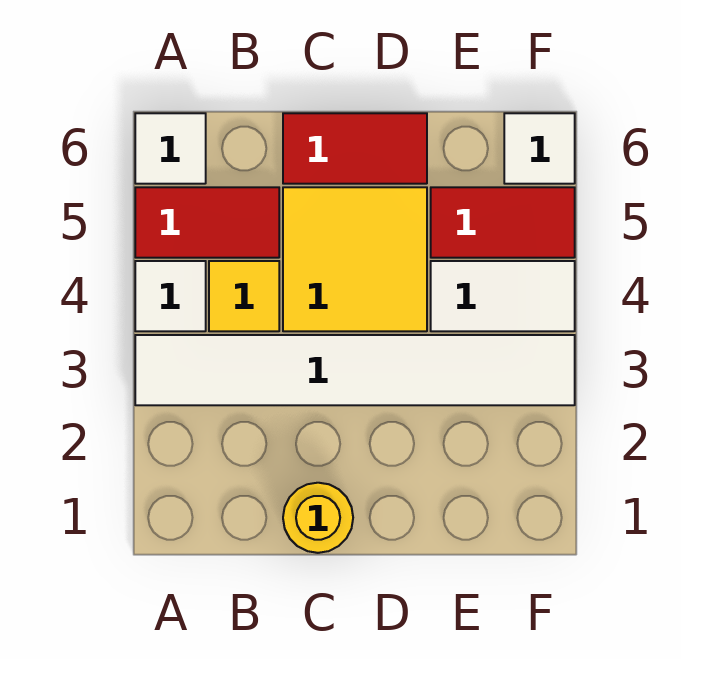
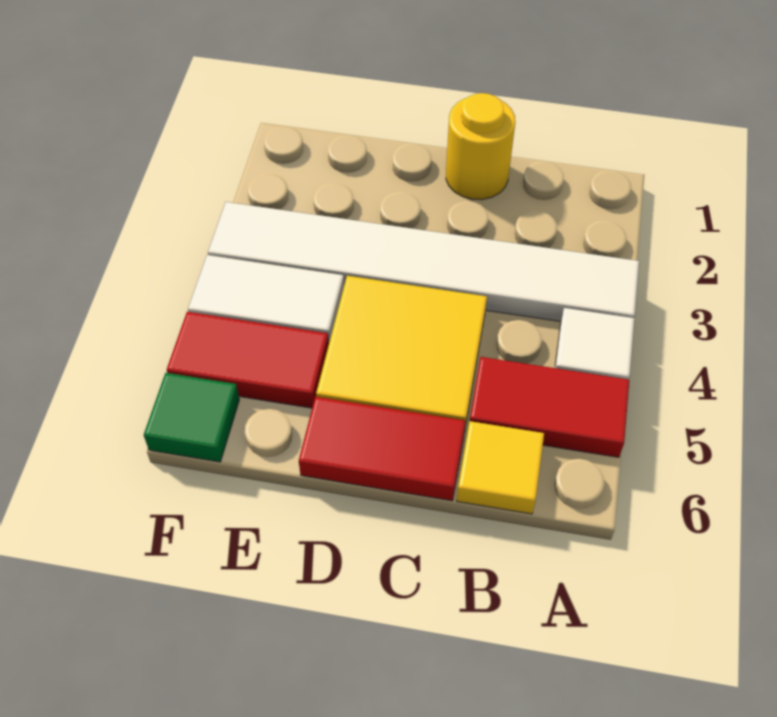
white 1x1 tile [135,113,206,184] -> none
yellow 1x1 tile [209,261,279,331] -> yellow 1x1 tile moved to [457,421,544,514]
white 1x1 tile [504,113,575,184] -> green 1x1 tile [144,373,239,462]

